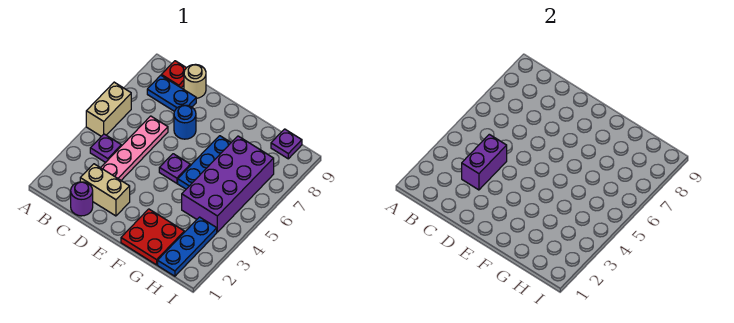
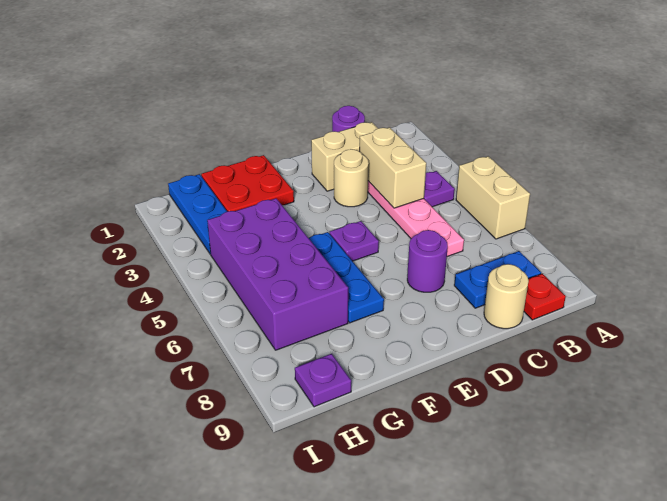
purple 1x2 brick [462,134,507,190] -> tan 1x2 brick [360,127,426,208]
none -> tan 1x1 round brick [334,149,369,207]
blue 1x1 round brick [174,105,196,139] -> purple 1x1 round brick [407,230,448,292]

